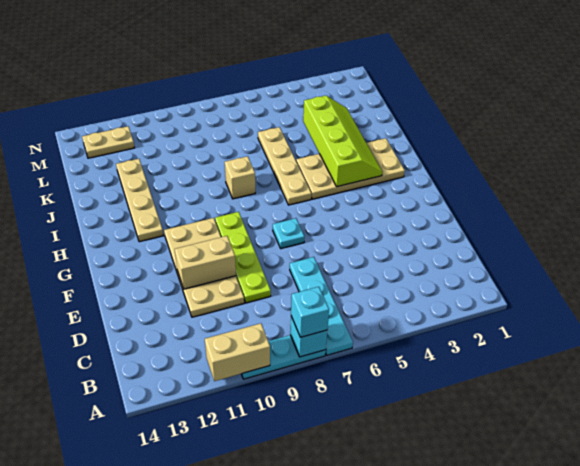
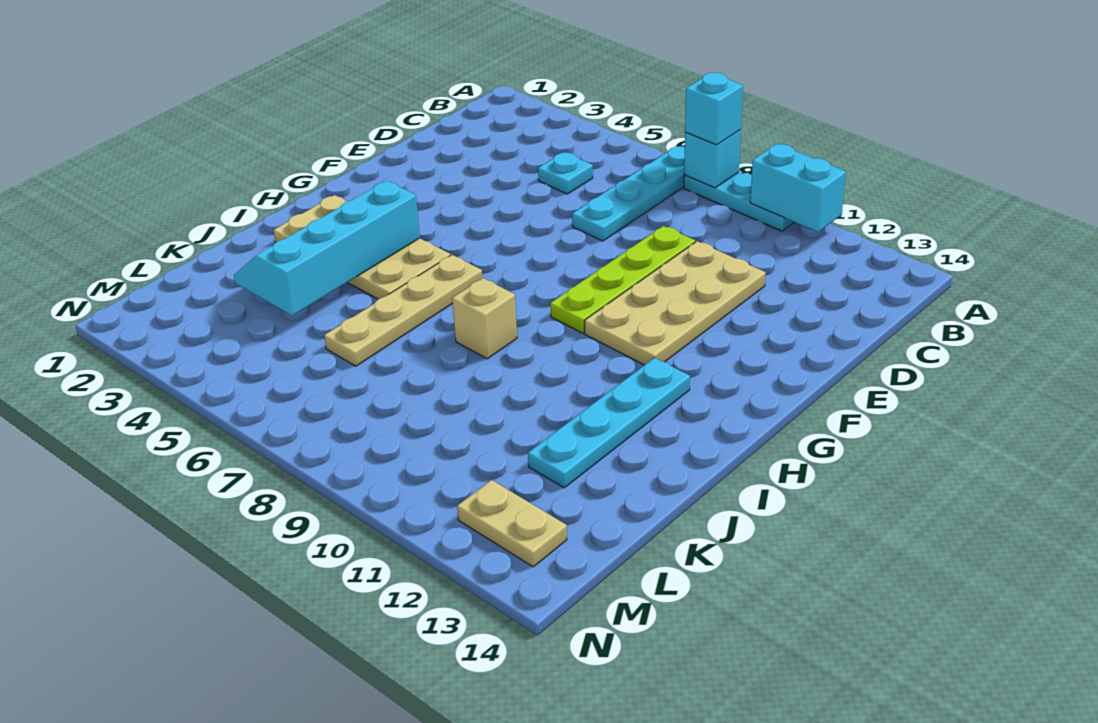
tan 1x2 brick [205,323,270,381] -> cyan 1x2 brick [750,144,846,232]
tan 1x2 brick [175,236,236,289] -> none
cyan 1x1 plate [273,218,304,249] -> cyan 1x1 plate moved to [538,152,593,194]
lime 2x4 slope [303,96,382,187] -> cyan 2x4 slope [234,181,420,316]
tan 1x4 plate [116,159,163,242] -> cyan 1x4 plate [528,358,690,488]

